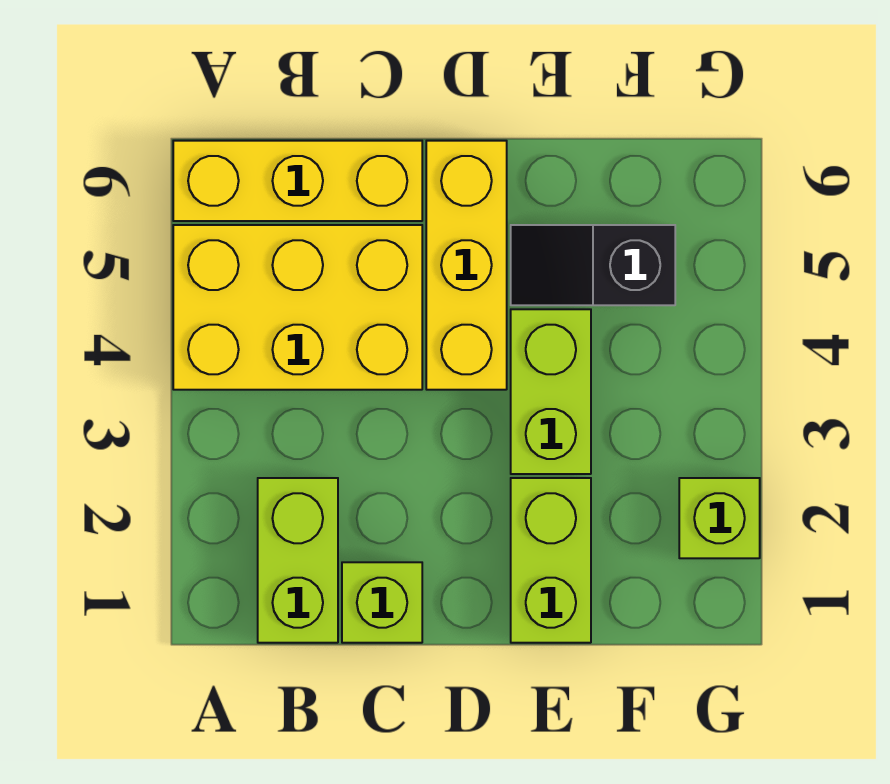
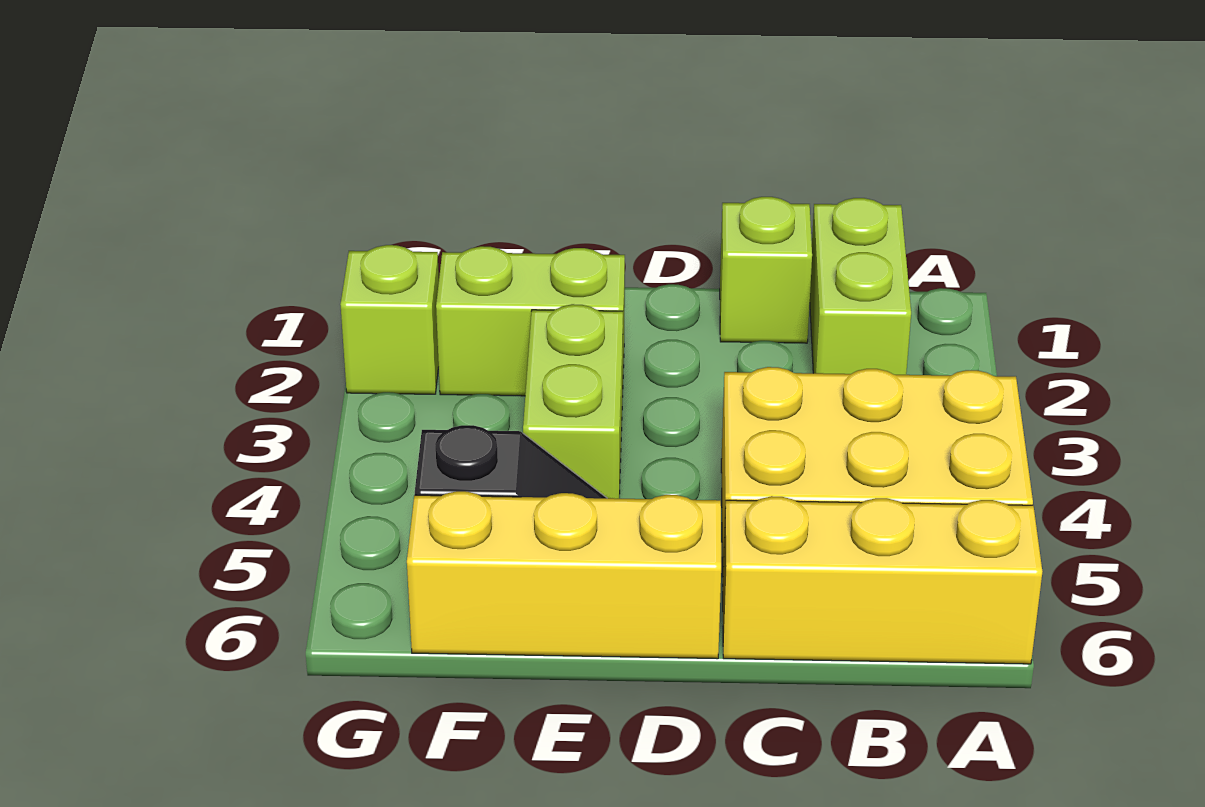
yellow 1x3 brick [426,141,507,390] -> yellow 1x3 brick turned to [407,491,721,659]
lime 1x2 brick [511,478,591,643] -> lime 1x2 brick turned to [436,246,625,397]

